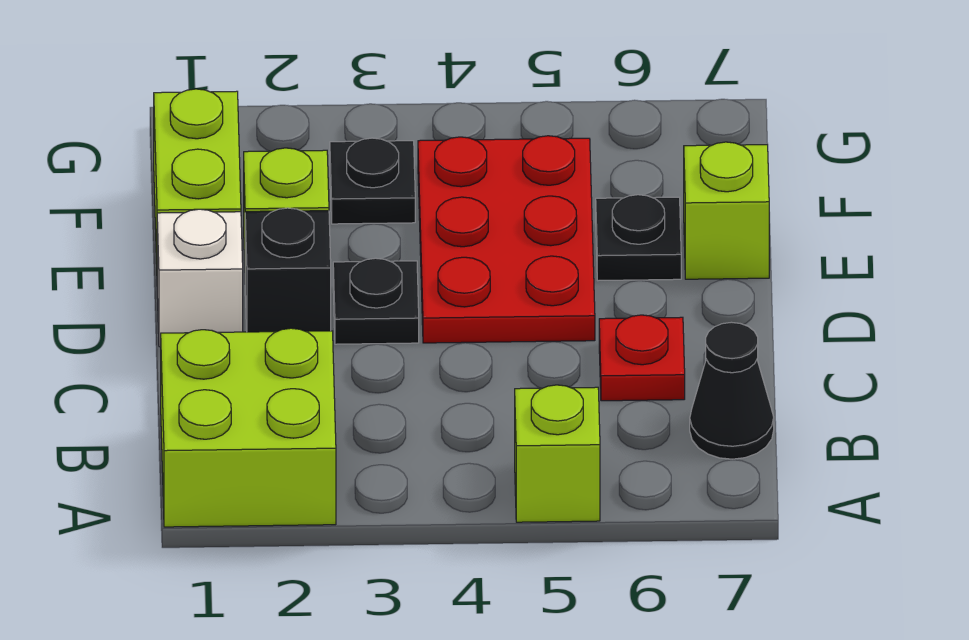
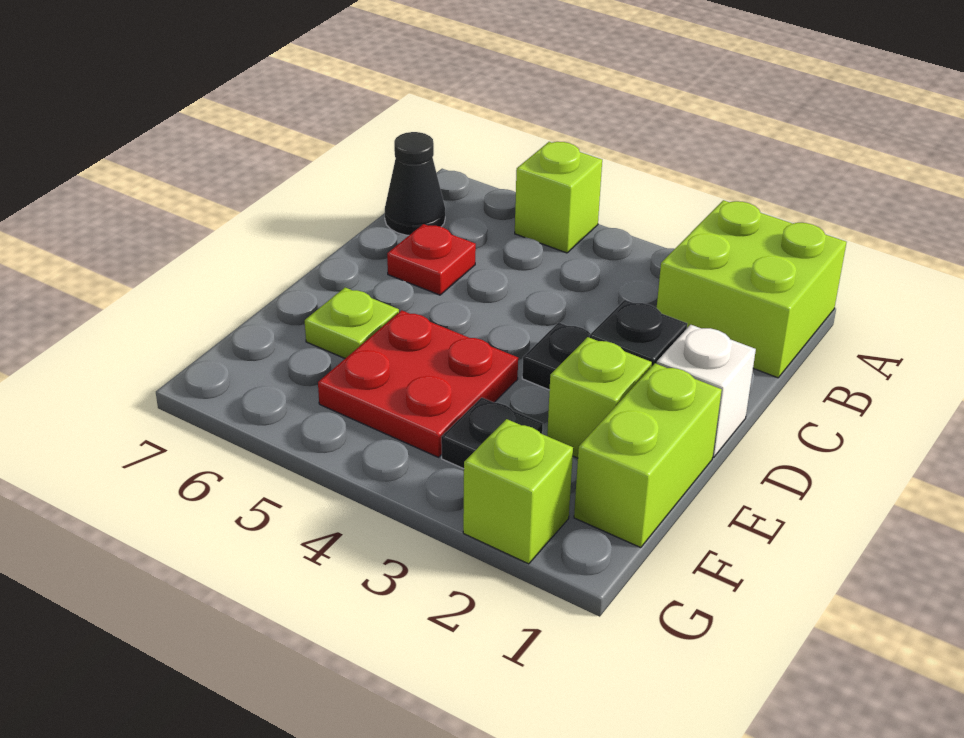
red 2x3 plate [418,136,595,343] -> red 2x2 plate [318,310,518,457]
black 1x1 plate [596,195,681,281] -> lime 1x1 plate [305,288,399,358]
lime 1x1 brick [684,142,769,279] -> lime 1x1 brick moved to [463,419,573,564]

